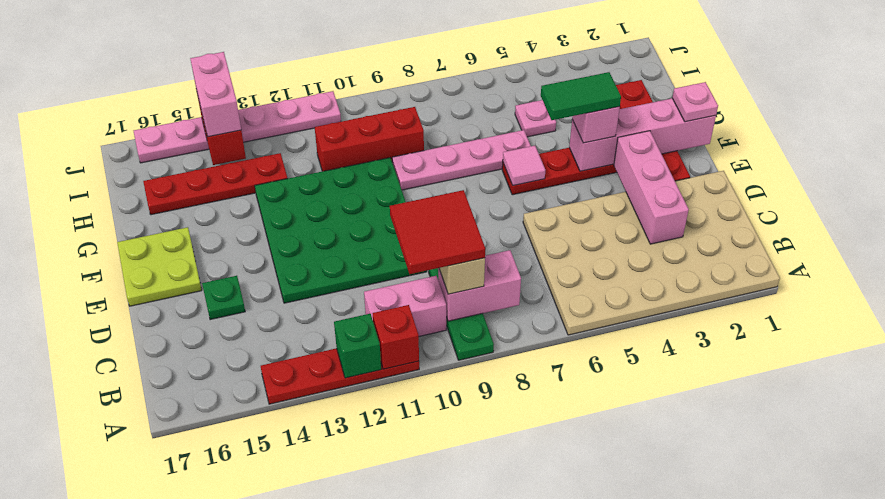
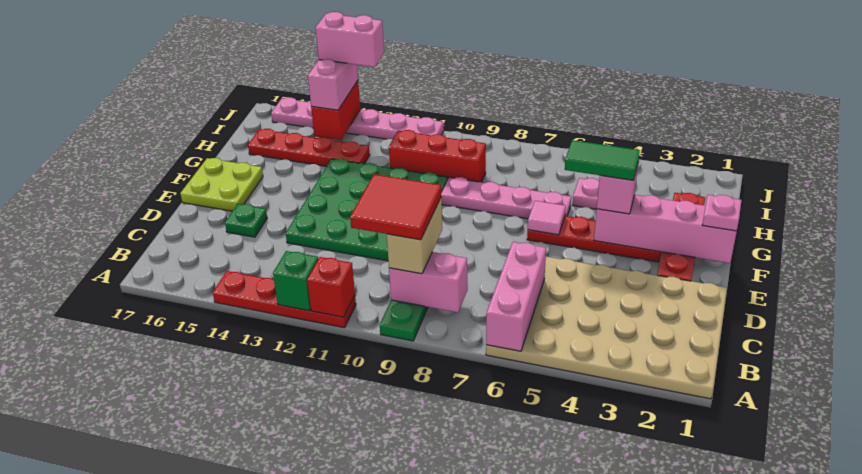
pink 1x2 brick [364,276,446,336] -> pink 1x2 brick moved to [316,12,384,67]
pink 1x3 brick [614,131,689,244] -> pink 1x3 brick moved to [486,242,546,351]

